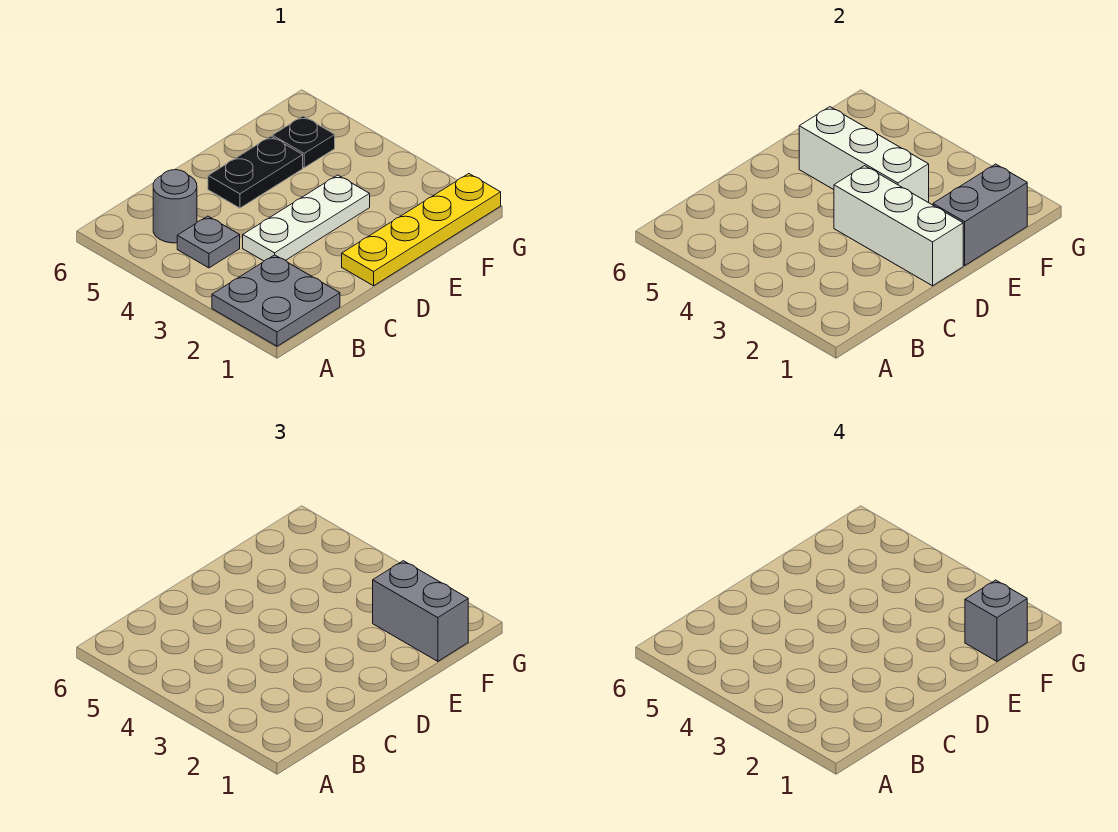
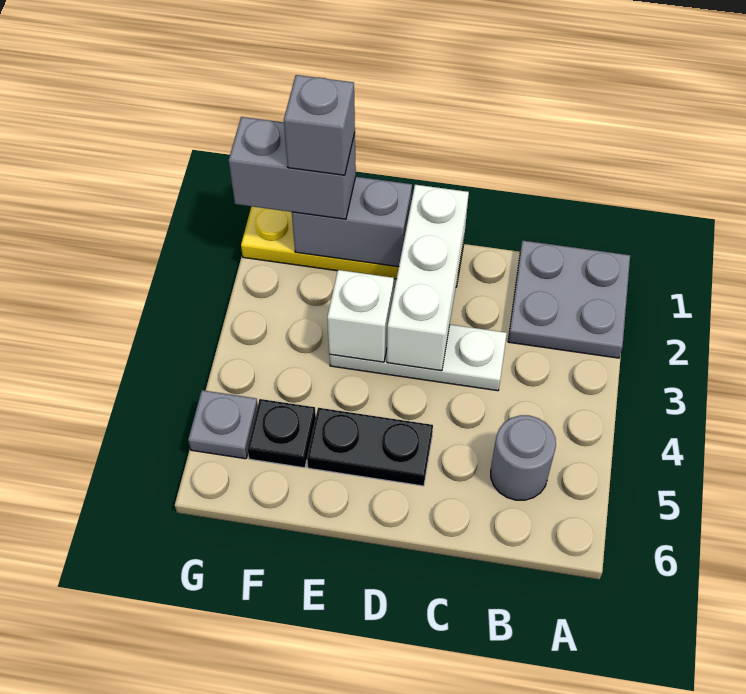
grey 1x1 plate [177,216,240,268] -> grey 1x1 plate moved to [188,390,258,459]
white 1x3 brick [799,107,929,203] -> white 1x1 brick [327,270,394,362]
grey 1x2 brick [373,561,468,661] -> grey 1x2 brick turned to [229,117,356,219]

